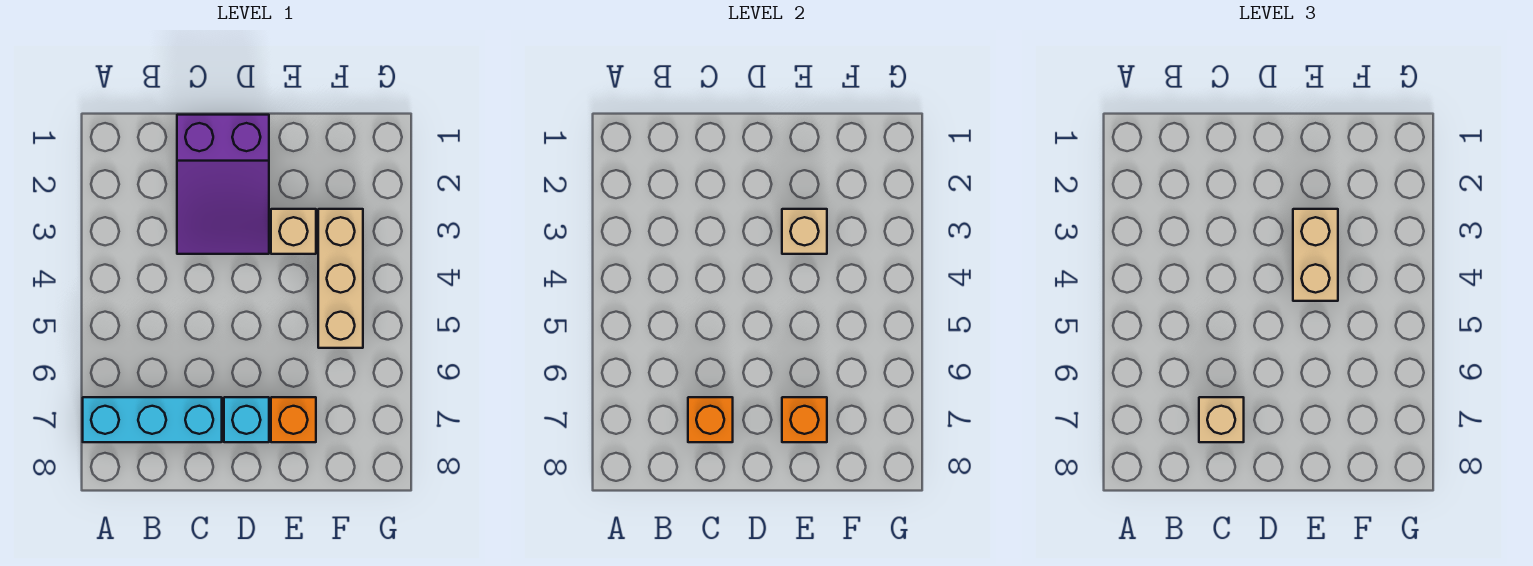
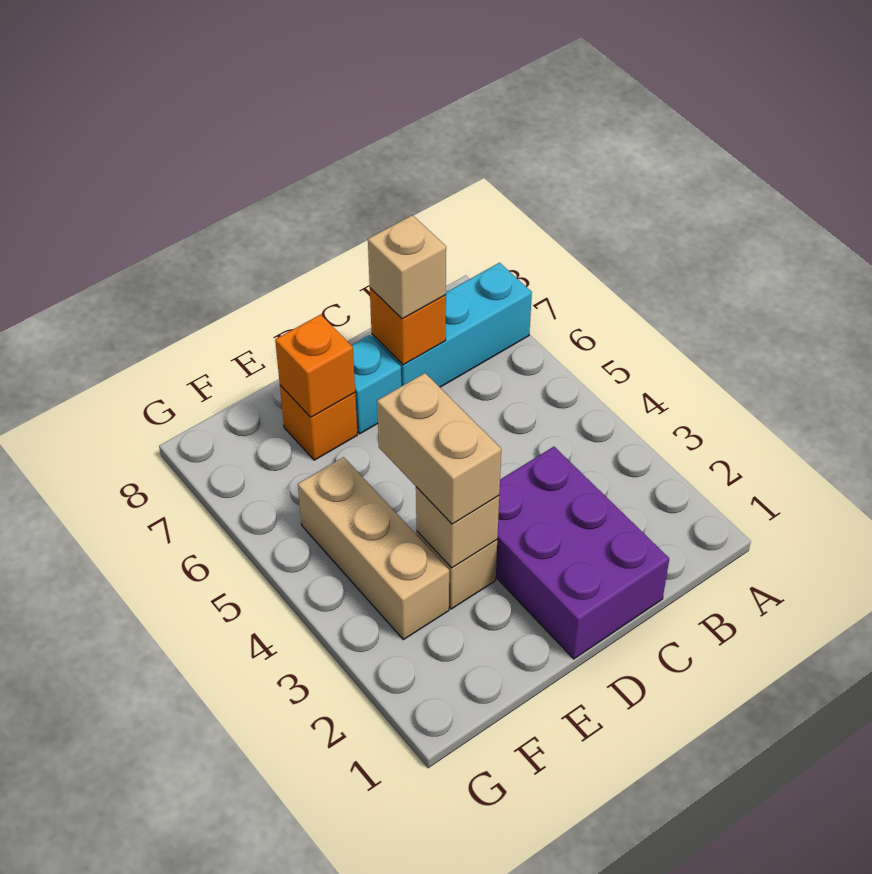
purple 2x3 slope [177,115,269,254] -> purple 2x3 brick [496,447,669,659]

